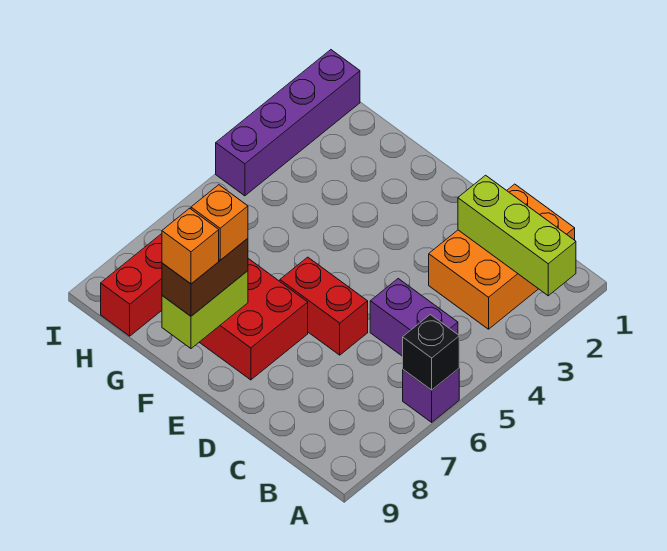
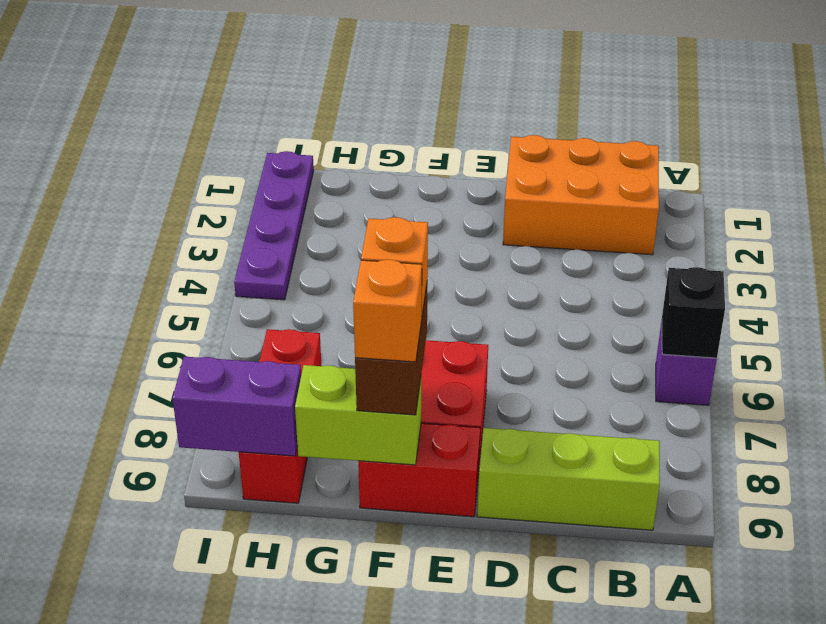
lime 1x3 brick [458,175,576,296] -> lime 1x3 brick moved to [477,428,660,530]
orange 2x3 brick [429,184,575,329] -> orange 2x3 brick turned to [503,135,659,255]
purple 1x2 brick [370,279,458,356] -> purple 1x2 brick moved to [172,357,301,456]
red 1x2 brick [280,257,368,355] -> red 1x2 brick moved to [358,423,480,517]
lime 1x2 brick [162,271,248,348] -> lime 1x2 brick turned to [295,365,421,465]
purple 1x4 brick [216,50,360,196] -> purple 1x4 plate [234,151,314,300]

